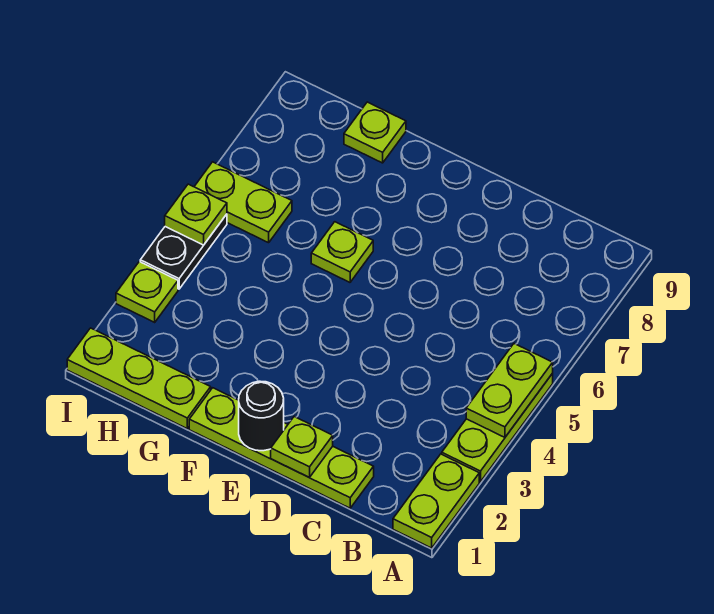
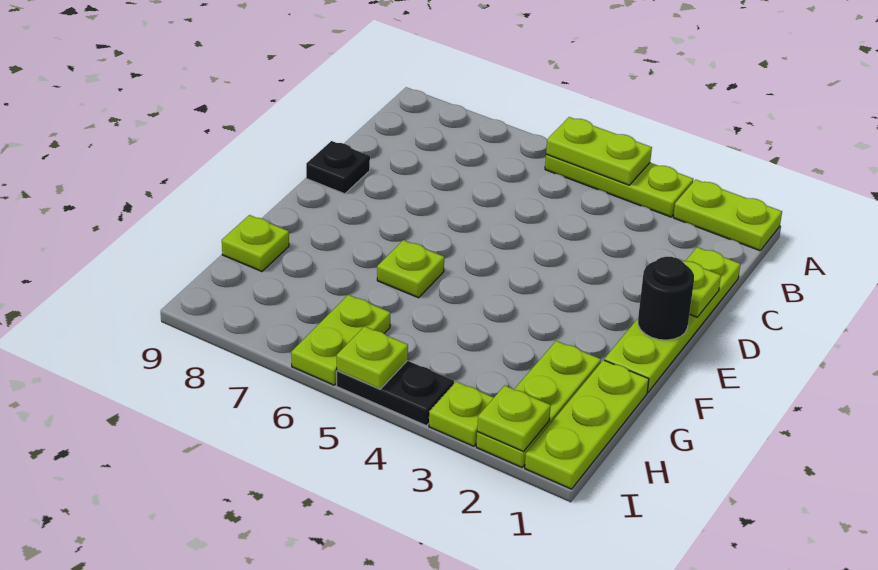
none -> black 1x1 plate [306,141,370,194]
none -> lime 1x3 plate [476,341,601,467]
none -> lime 1x1 plate [477,385,551,452]

